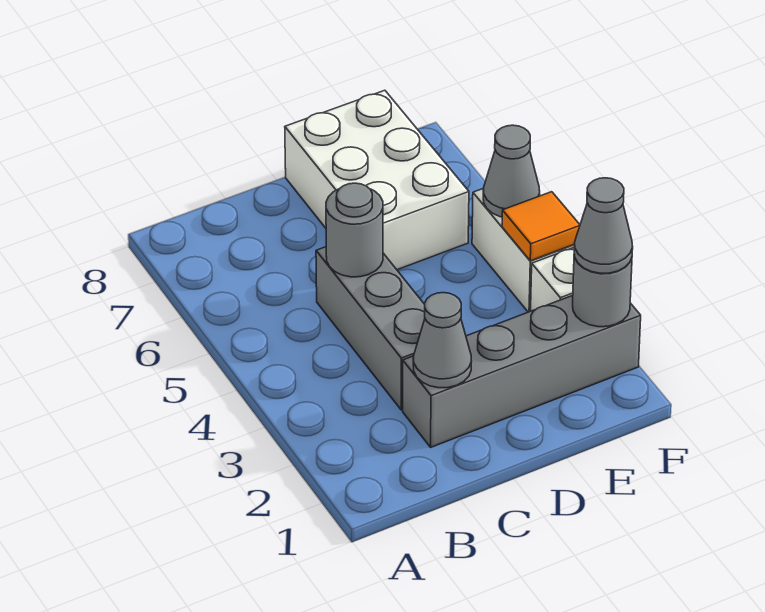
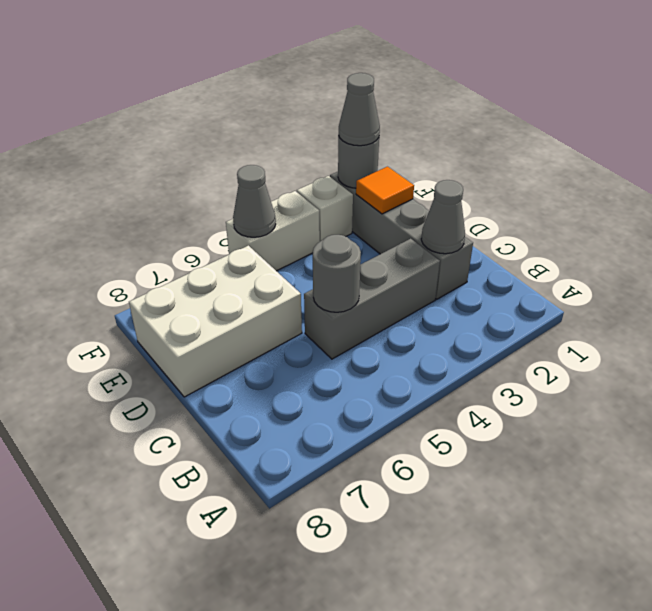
orange 1x1 tile [502,192,580,261] -> orange 1x1 tile moved to [356,167,414,214]

